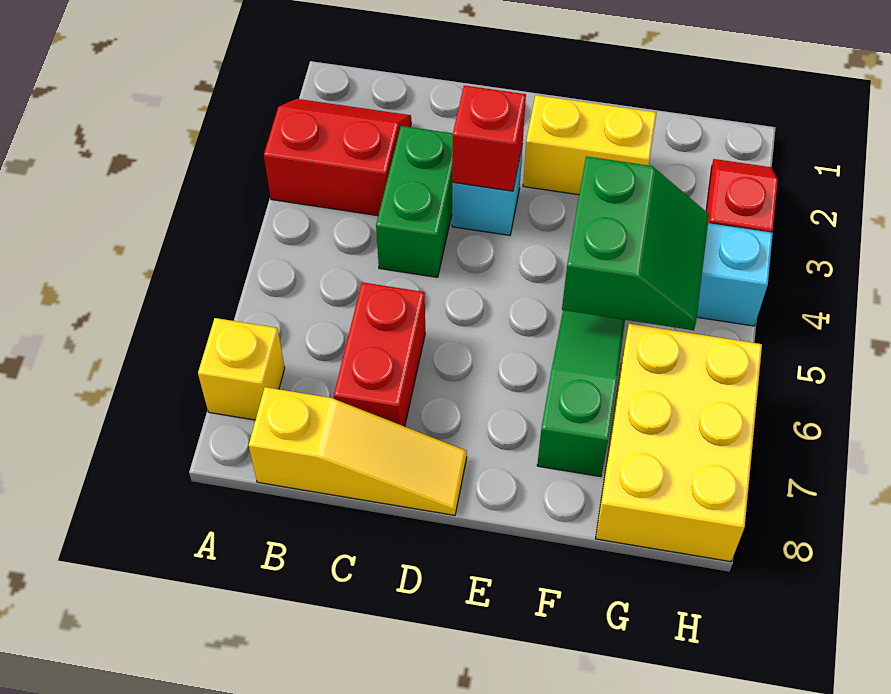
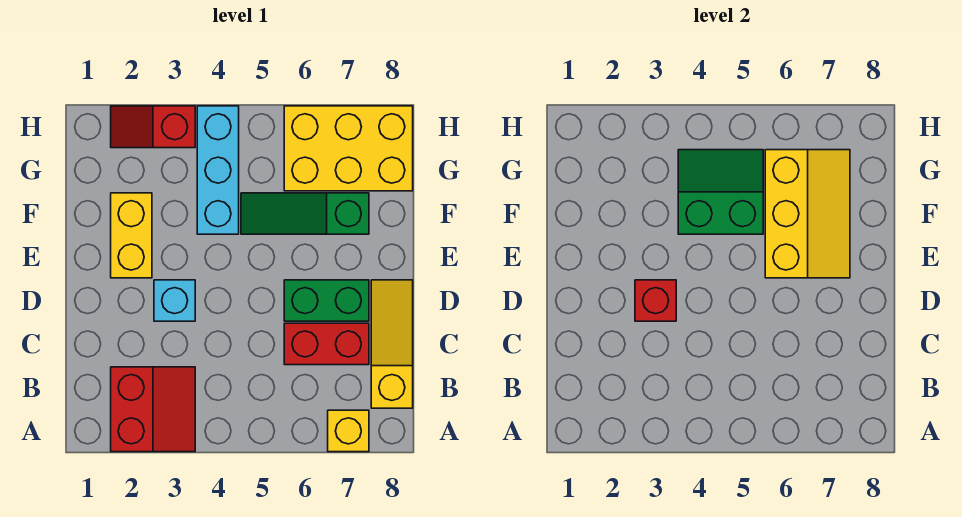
red 2x2 slope [264,99,411,216] -> red 2x2 slope turned to [111,367,195,452]
green 1x2 brick [376,126,453,277] -> green 1x2 brick moved to [284,280,369,321]
none -> yellow 2x3 slope [765,150,850,278]

